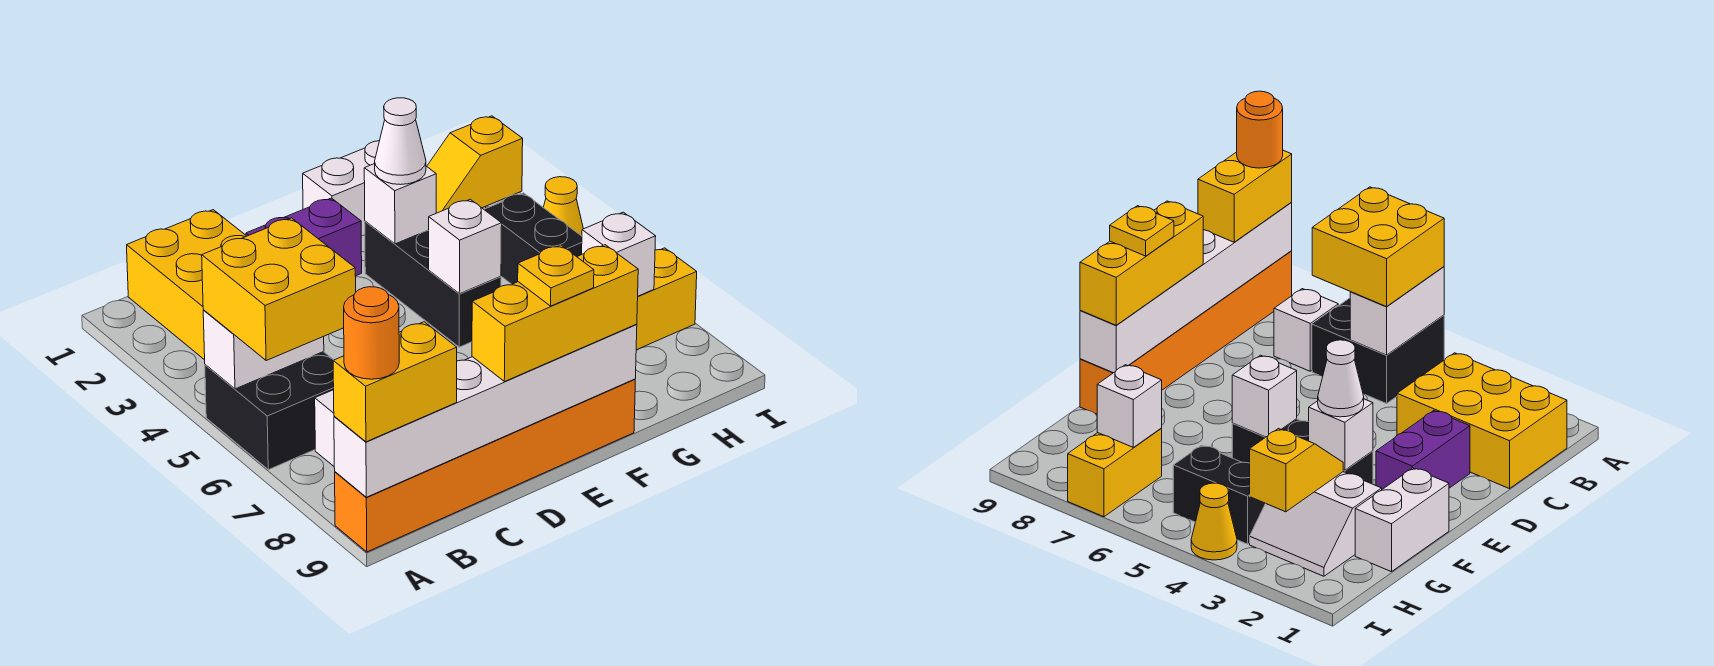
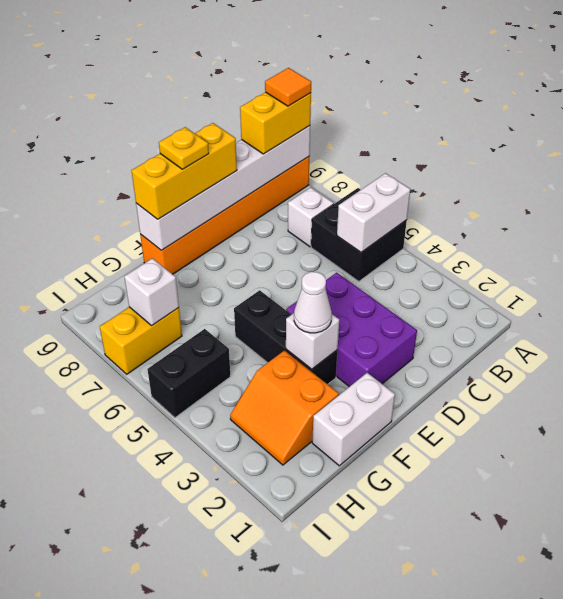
yellow 2x2 brick [202,218,356,361] -> none
orange 1x1 round brick [344,287,399,379] -> orange 1x1 tile [265,68,311,106]
yellow 2x3 brick [127,210,246,360] -> none
purple 1x2 brick [246,198,362,276] -> purple 2x3 brick [286,273,417,387]
white 1x1 brick [429,199,502,294] -> none
white 2x2 slope [1250,472,1382,576] -> orange 2x2 slope [230,350,339,465]
yellow 1x2 slope [427,116,523,213] -> none
black 1x2 brick [484,193,582,284] -> black 1x2 brick turned to [147,329,230,418]
yellow 1x1 cone [543,177,583,236] -> none

